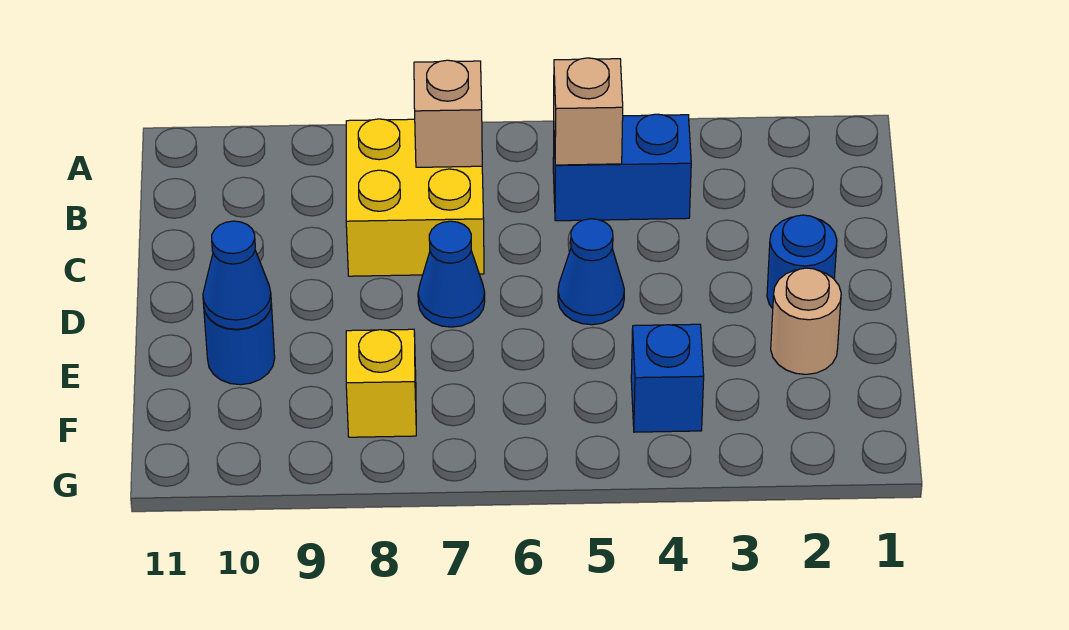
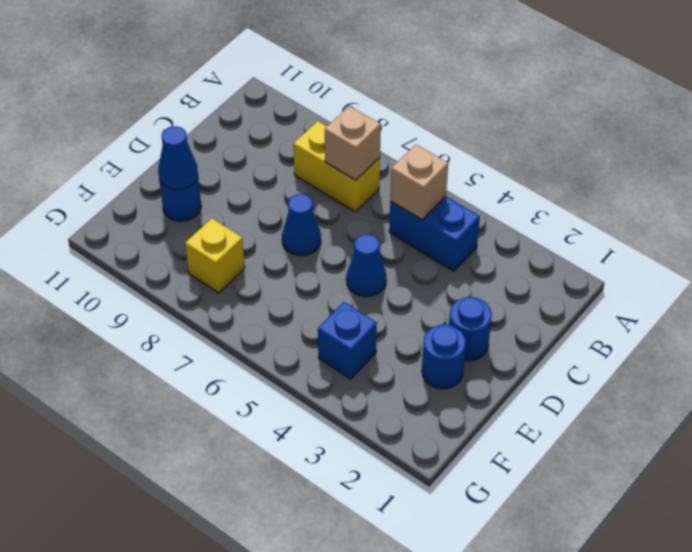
yellow 2x2 brick [346,119,484,276] -> yellow 1x2 brick [293,121,380,212]
tan 1x1 round brick [771,268,841,374] -> blue 1x1 round brick [422,325,466,389]

